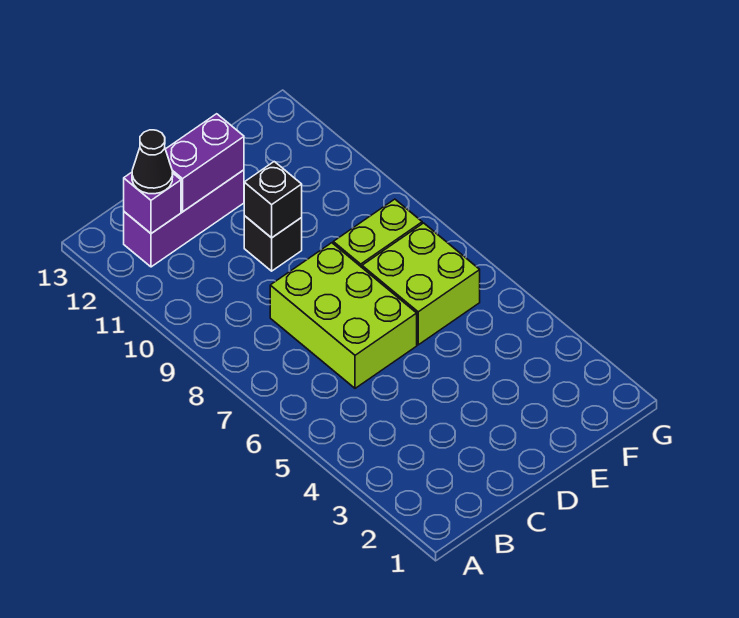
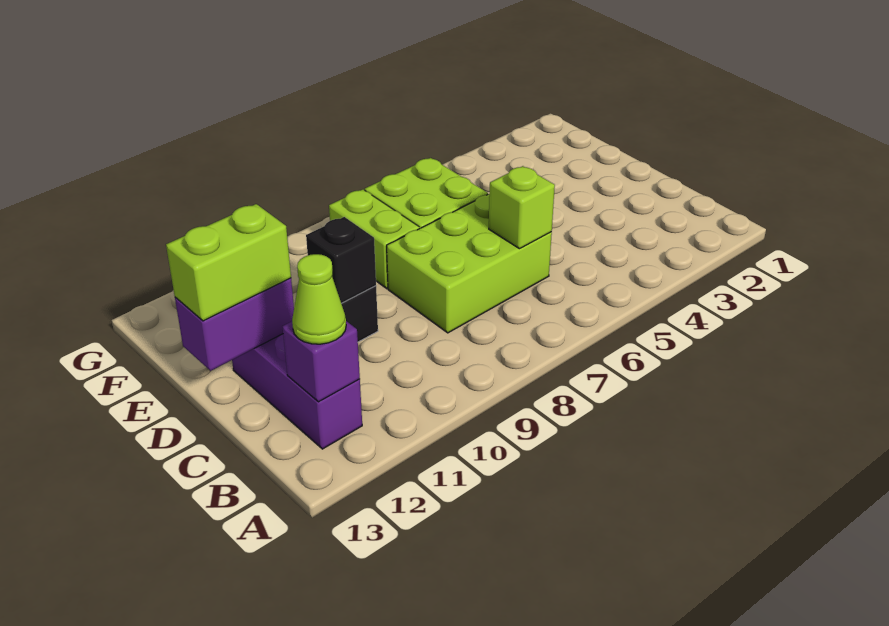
black 1x1 cone [132,130,173,194] -> lime 1x1 cone [292,254,346,344]
none -> lime 1x1 brick [489,166,555,249]
purple 1x2 brick [165,114,244,212] -> purple 1x2 brick turned to [175,278,294,371]
none -> lime 1x2 brick [166,204,291,321]

